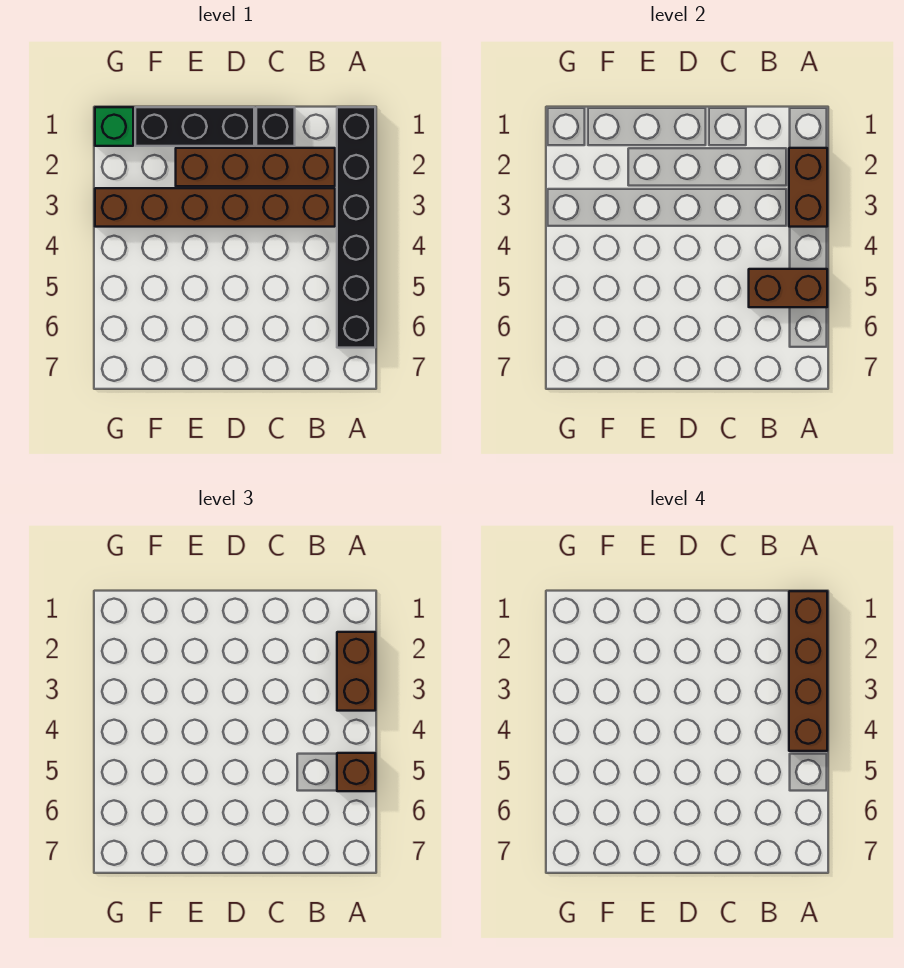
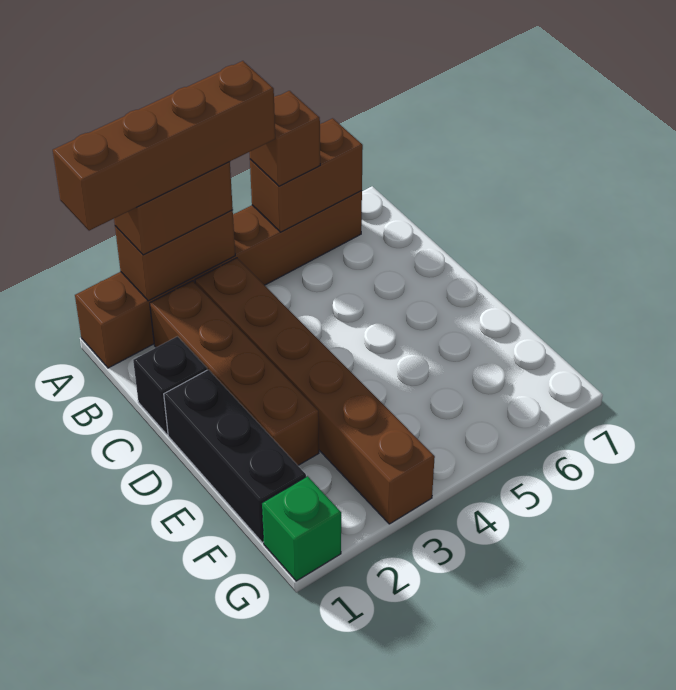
black 1x6 brick [337,107,375,348] -> brown 1x6 brick [75,191,362,368]
brown 1x2 brick [749,269,827,307] -> brown 1x2 brick turned to [250,118,363,232]

